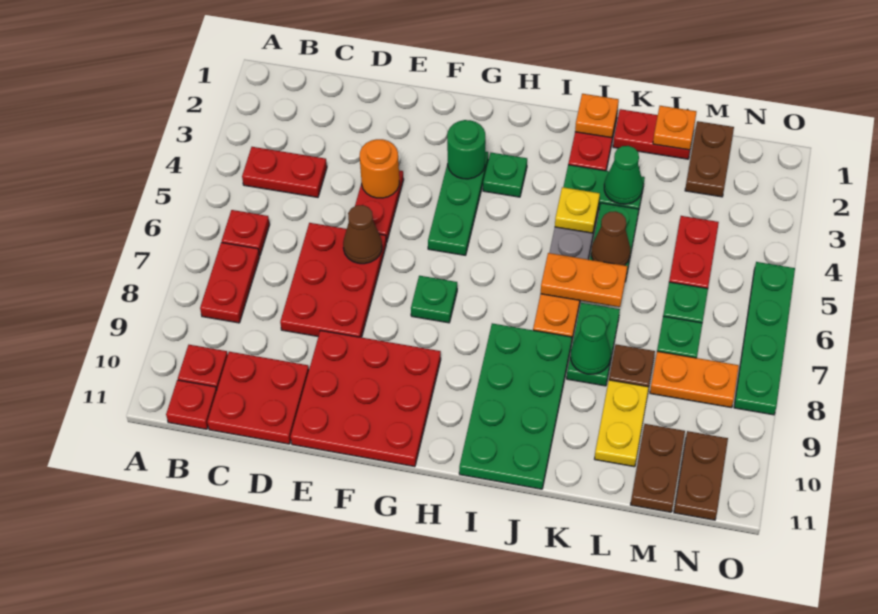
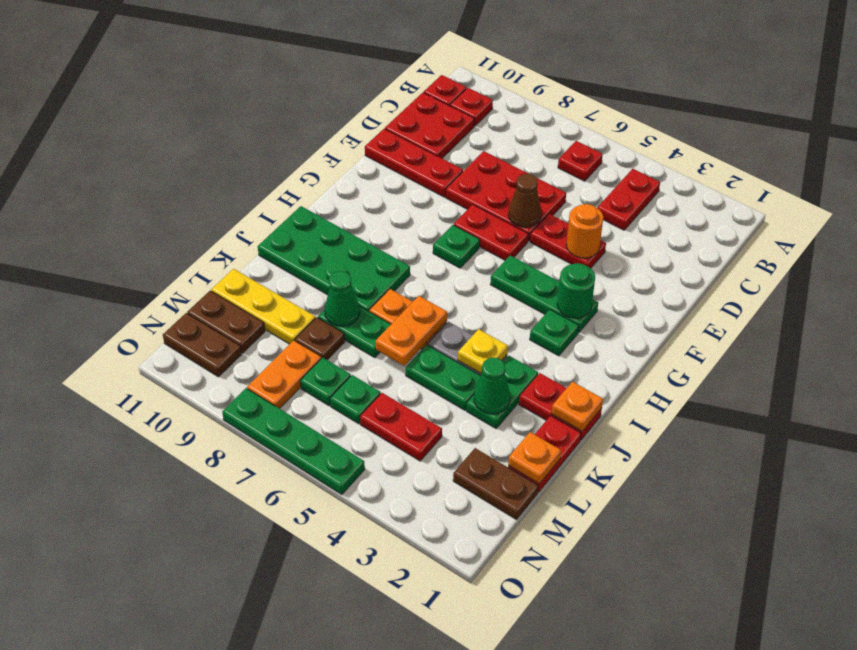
red 1x2 plate [200,242,260,323] -> red 1x2 plate moved to [454,204,528,260]
red 3x3 plate [291,330,441,467] -> red 1x3 plate [365,129,463,197]
brown 1x1 cone [591,211,630,265] -> none
yellow 1x2 plate [595,380,649,467] -> yellow 1x3 plate [211,269,316,344]

